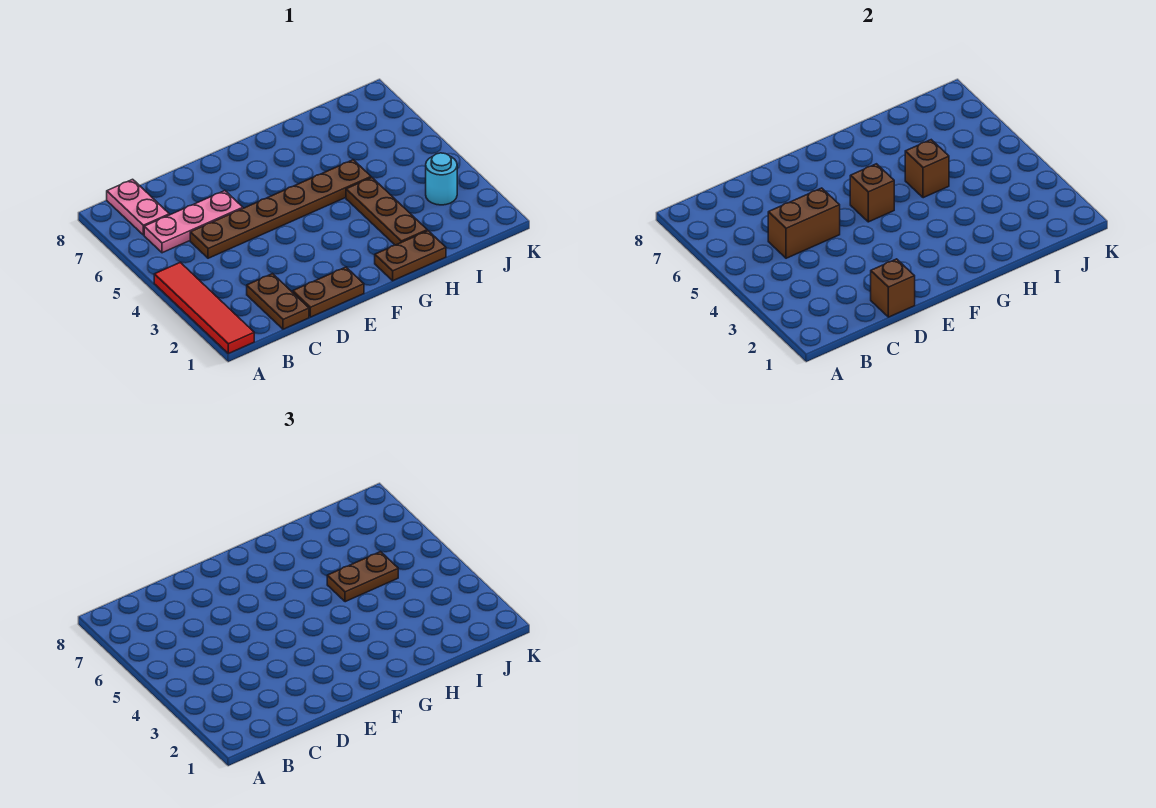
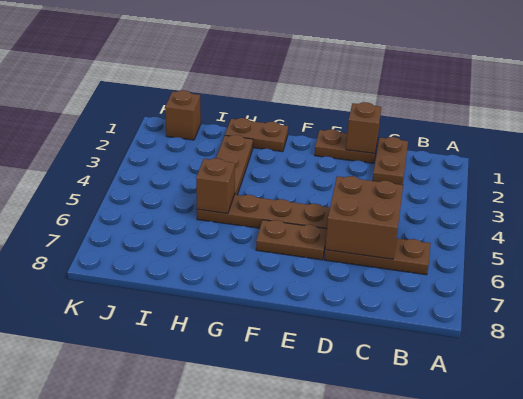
red 1x4 tile [154,262,254,354] -> none
pink 1x3 plate [144,191,243,253] -> brown 1x3 plate [324,238,431,275]
pink 1x2 plate [107,179,169,235] -> none
brown 1x2 brick [768,188,840,258] -> brown 2x2 brick [325,176,403,259]
brown 1x1 brick [850,164,894,222] -> brown 1x1 brick moved to [165,90,201,140]
brown 1x2 plate [327,552,398,602] -> brown 1x2 plate moved to [256,220,327,260]
cyan 1x1 round brick [426,153,457,205] -> none

